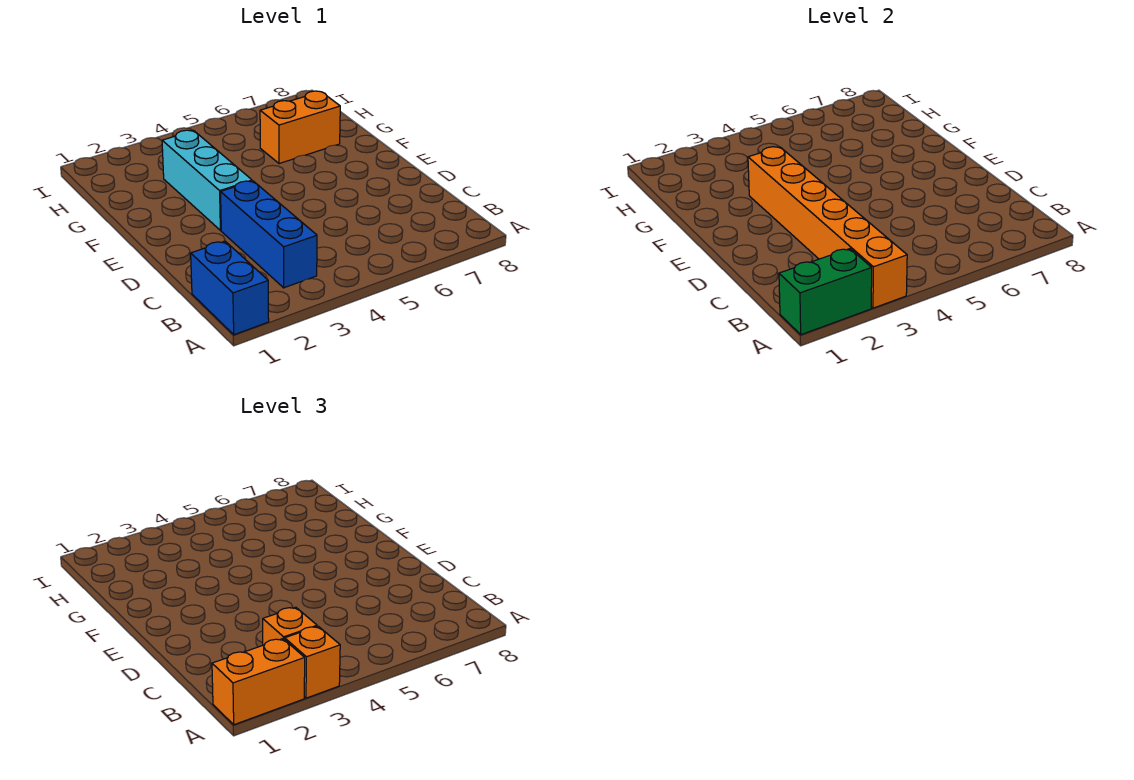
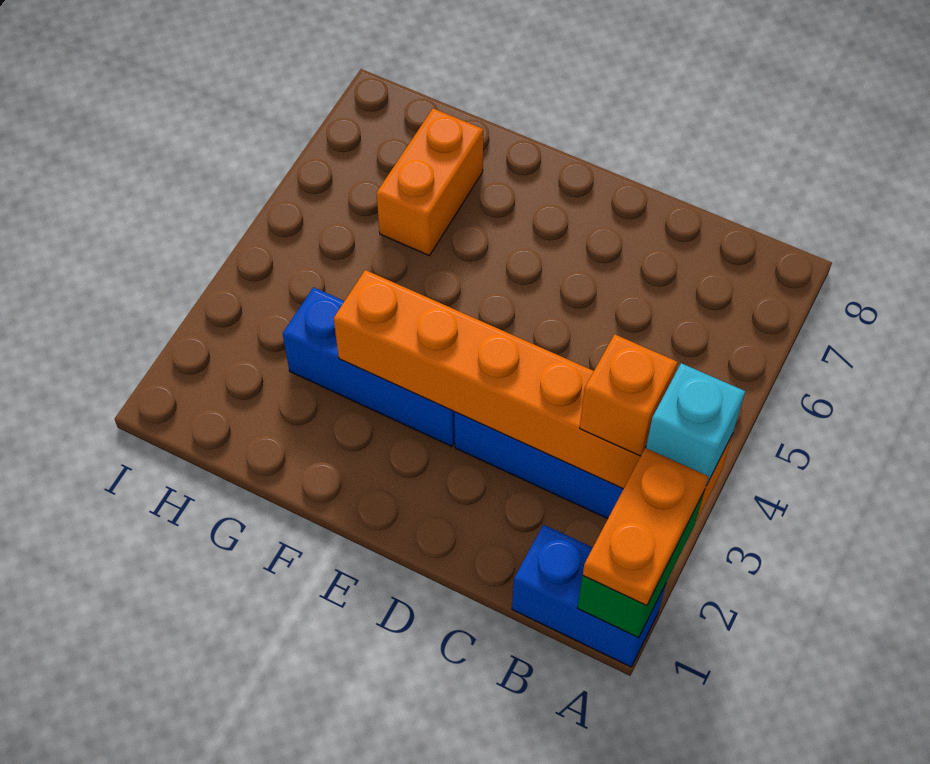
orange 1x2 brick [212,639,305,725] -> orange 1x2 plate [583,448,708,606]
orange 1x1 brick [285,626,340,698] -> cyan 1x1 brick [646,363,745,486]
cyan 1x3 brick [162,130,252,230] -> blue 1x3 brick [283,287,455,446]

